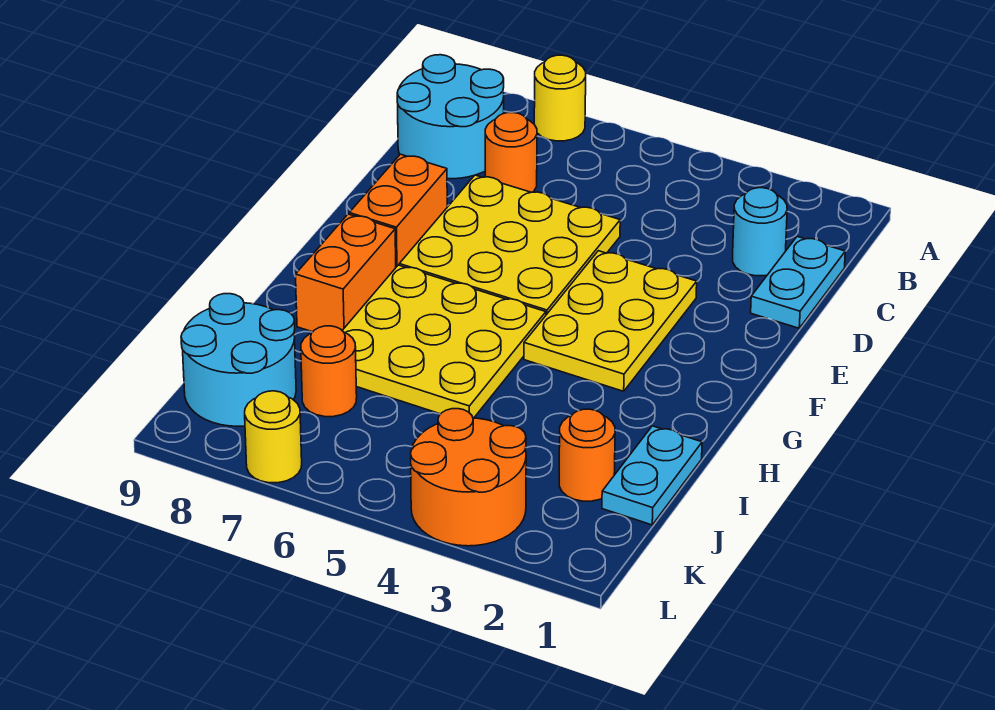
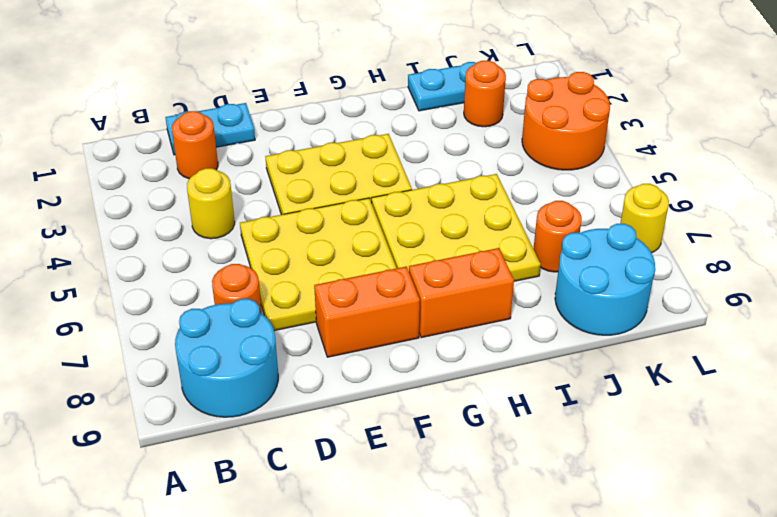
yellow 1x1 round brick [534,55,586,141] -> yellow 1x1 round brick moved to [187,168,235,239]
cyan 1x1 round brick [733,188,787,276] -> orange 1x1 round brick [172,111,218,179]

